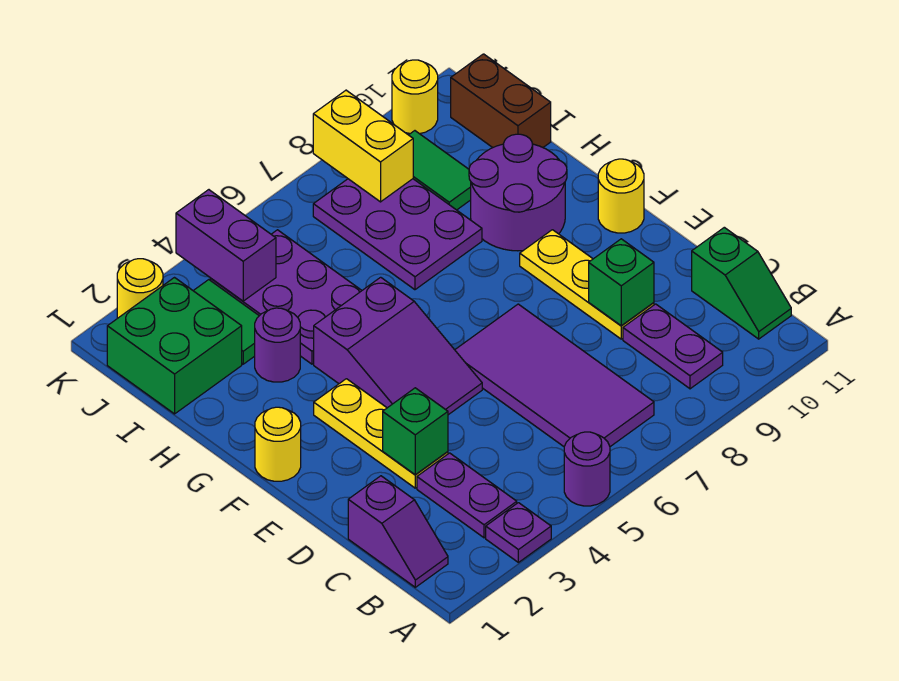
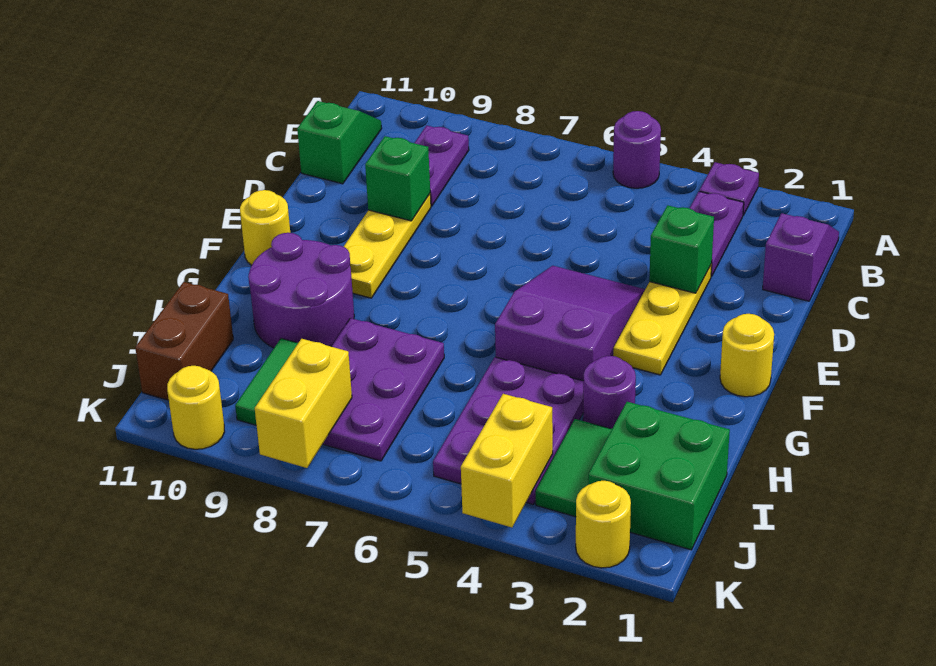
purple 2x4 tile [455,304,654,447] -> none
purple 1x2 brick [176,190,276,301] -> yellow 1x2 brick [461,394,553,527]

